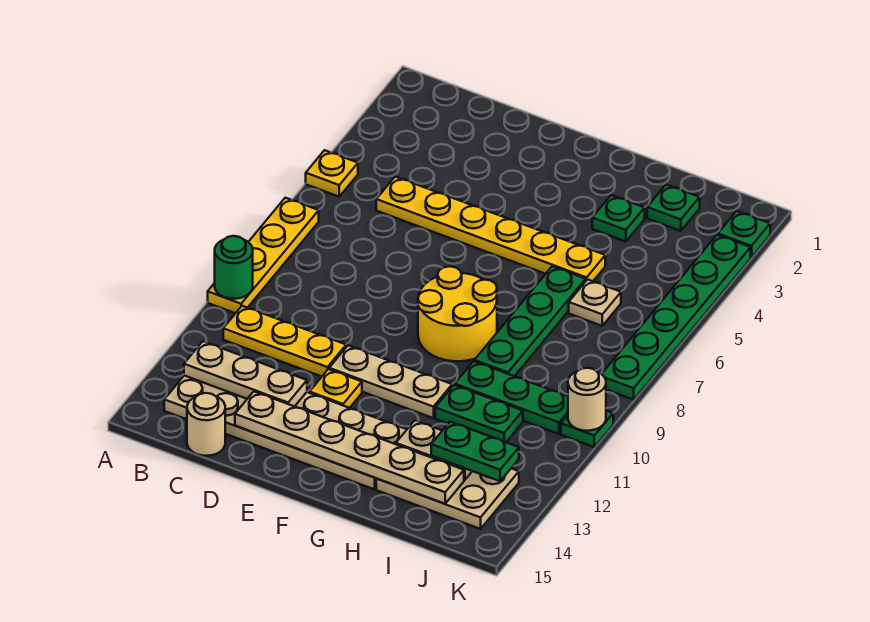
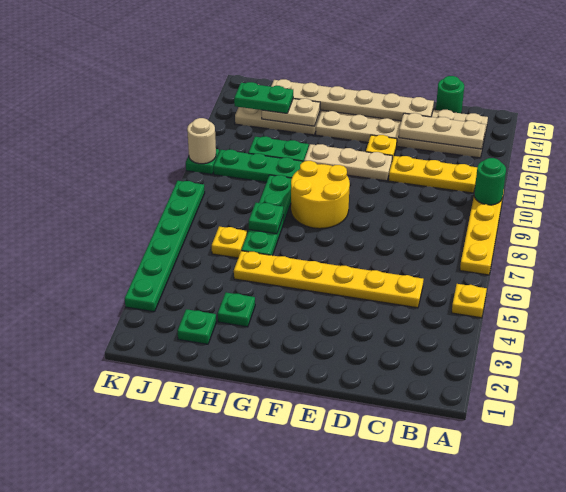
tan 1x1 round brick [187,393,225,456] -> green 1x1 round brick [436,76,464,113]
tan 1x1 plate [569,280,621,326] -> yellow 1x1 plate [212,226,247,258]
green 1x1 plate [718,211,770,257] -> green 1x1 plate moved to [249,203,283,234]

